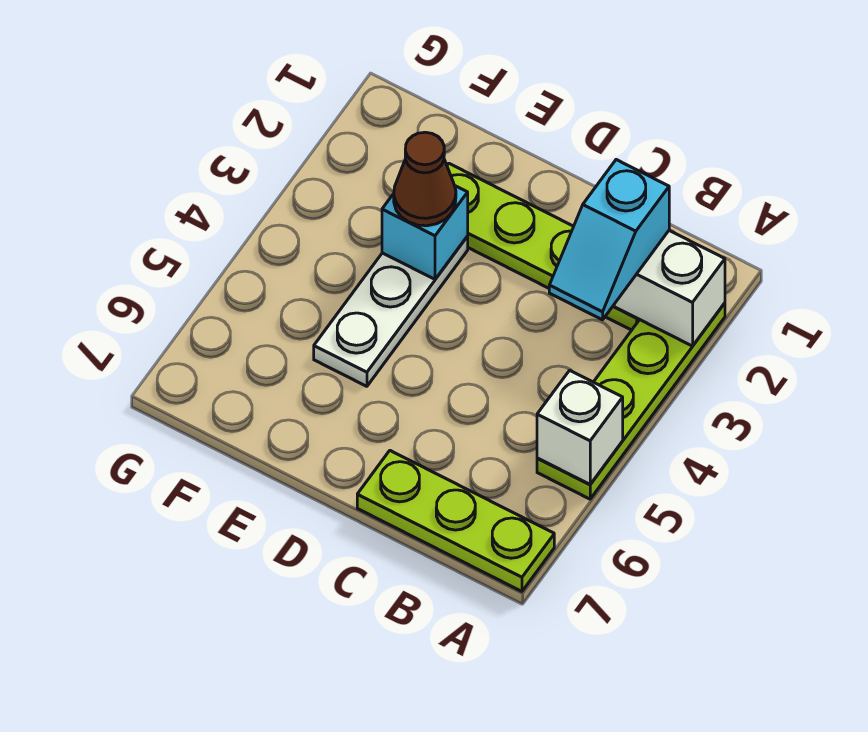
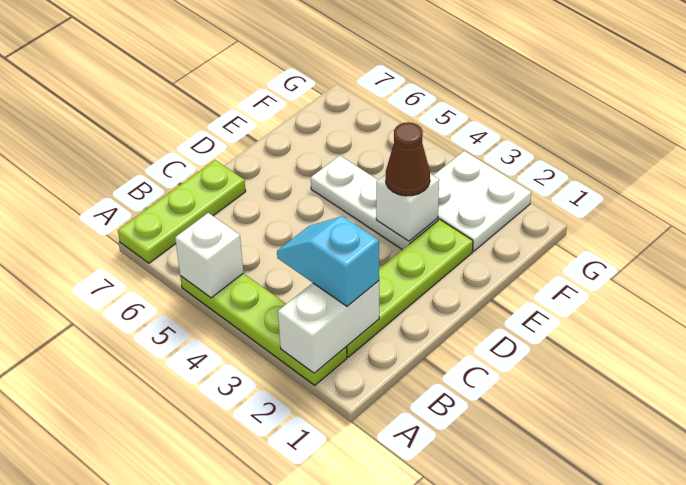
cyan 1x1 brick [382,185,468,279] -> white 1x1 brick [376,174,439,241]
none -> white 2x2 plate [433,151,531,251]

